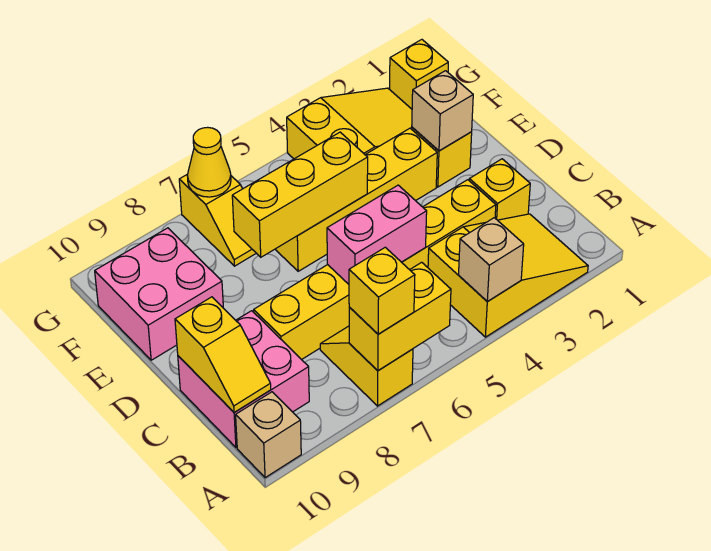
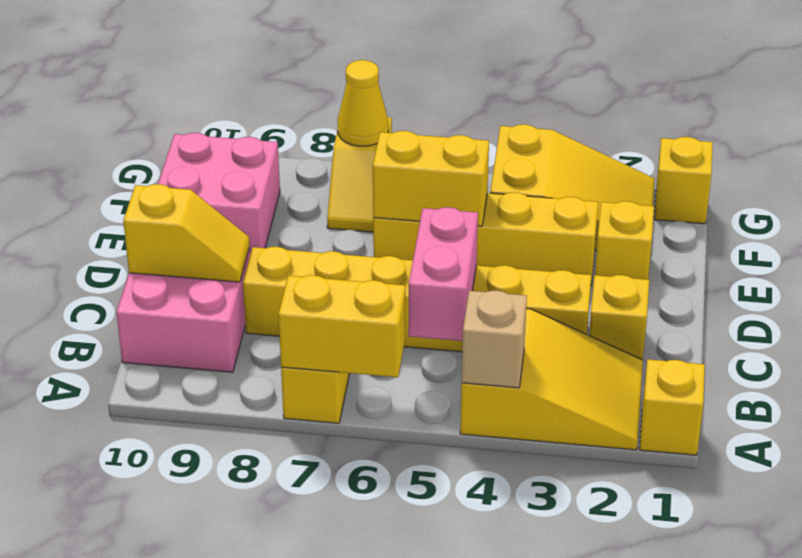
yellow 1x1 brick [349,247,415,334] -> yellow 1x1 brick moved to [640,359,705,455]
tan 1x1 brick [236,392,301,478] -> none
yellow 1x2 slope [175,297,271,413] -> yellow 1x2 slope turned to [123,184,250,282]
pink 1x2 brick [327,185,427,284] -> pink 1x2 brick turned to [408,207,478,341]
tan 1x1 brick [412,71,473,151] -> none
yellow 1x3 brick [232,132,368,257] -> yellow 1x2 brick [373,131,489,226]

